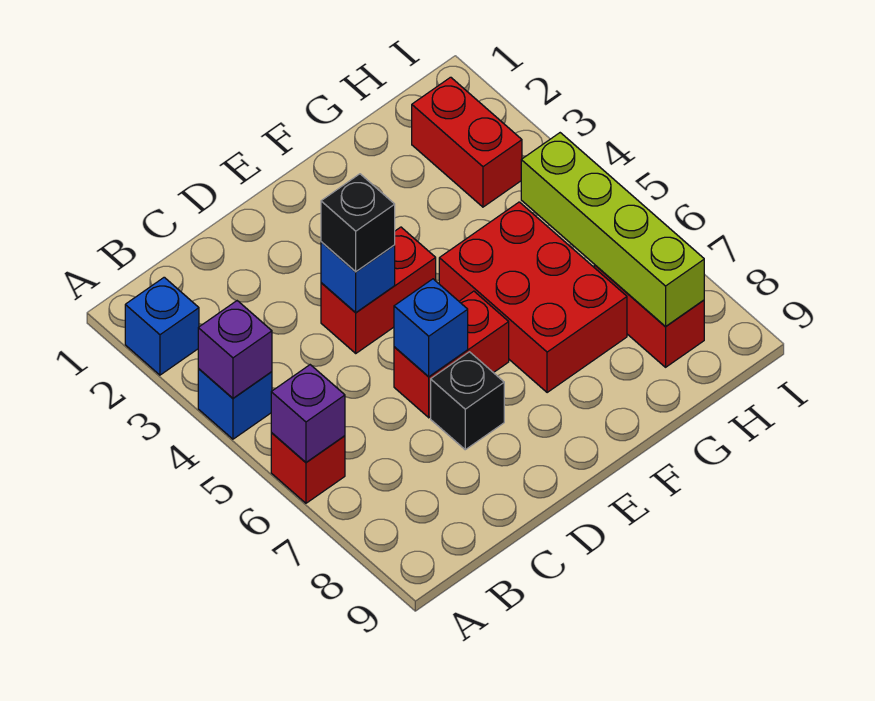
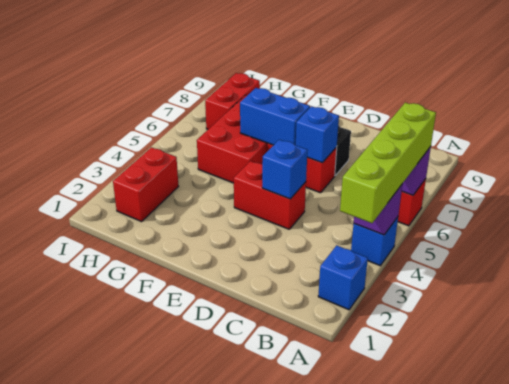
black 1x1 brick [321,174,395,272] -> none
none -> blue 1x2 brick [240,88,310,145]
lime 1x4 brick [521,133,704,326] -> lime 1x4 brick moved to [340,103,436,223]

